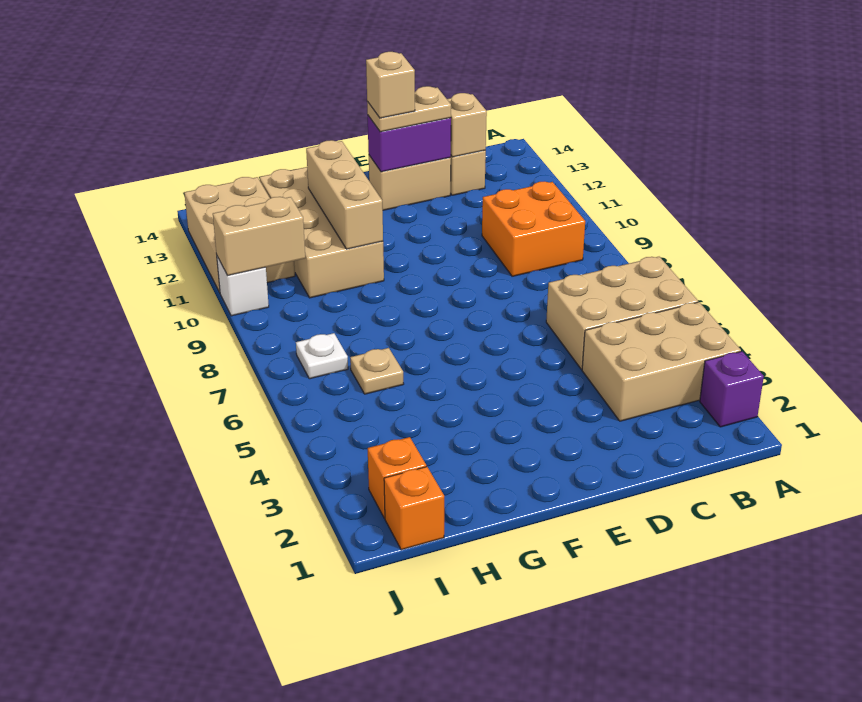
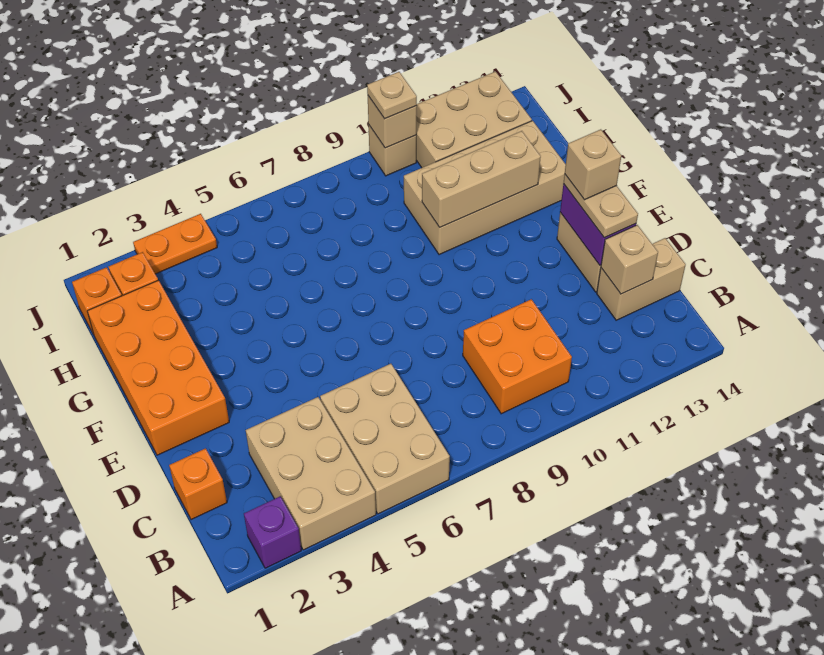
none -> orange 1x1 brick [169,448,227,520]
none -> orange 2x4 brick [87,280,229,455]
tan 1x1 plate [350,348,404,394] -> tan 1x1 plate moved to [367,72,417,119]
white 1x1 plate [296,333,348,379] -> none
tan 1x2 brick [213,197,305,276] -> tan 1x1 brick [368,96,417,148]
none -> orange 1x2 plate [133,214,217,274]
white 1x1 brick [217,257,269,316] -> tan 1x1 brick [368,124,416,176]

